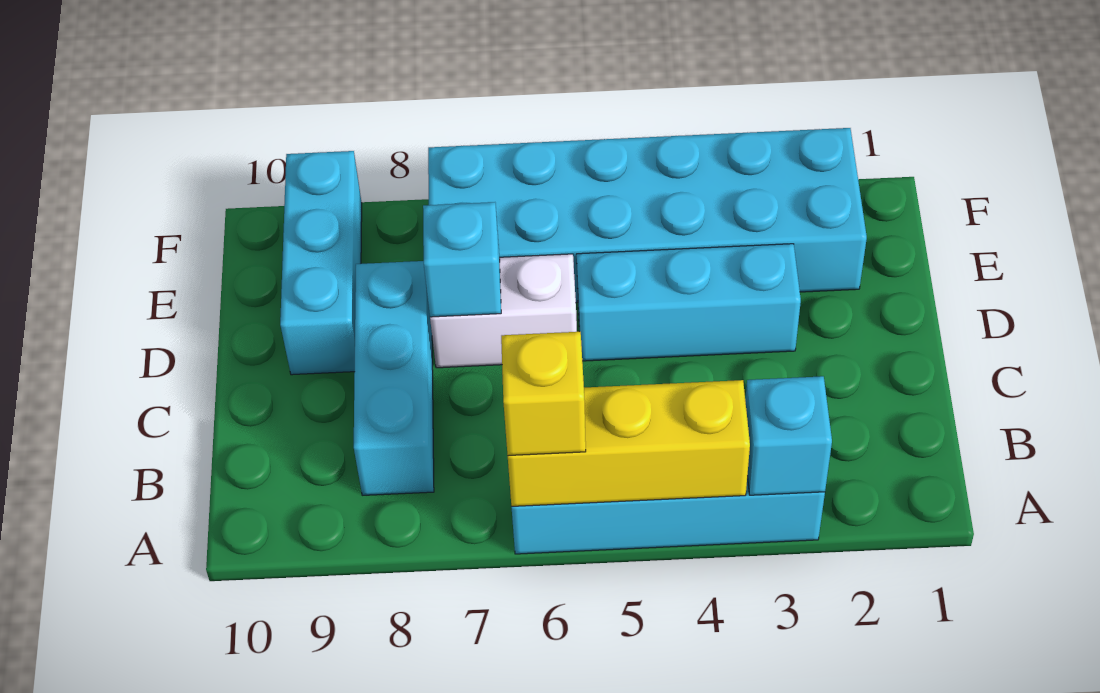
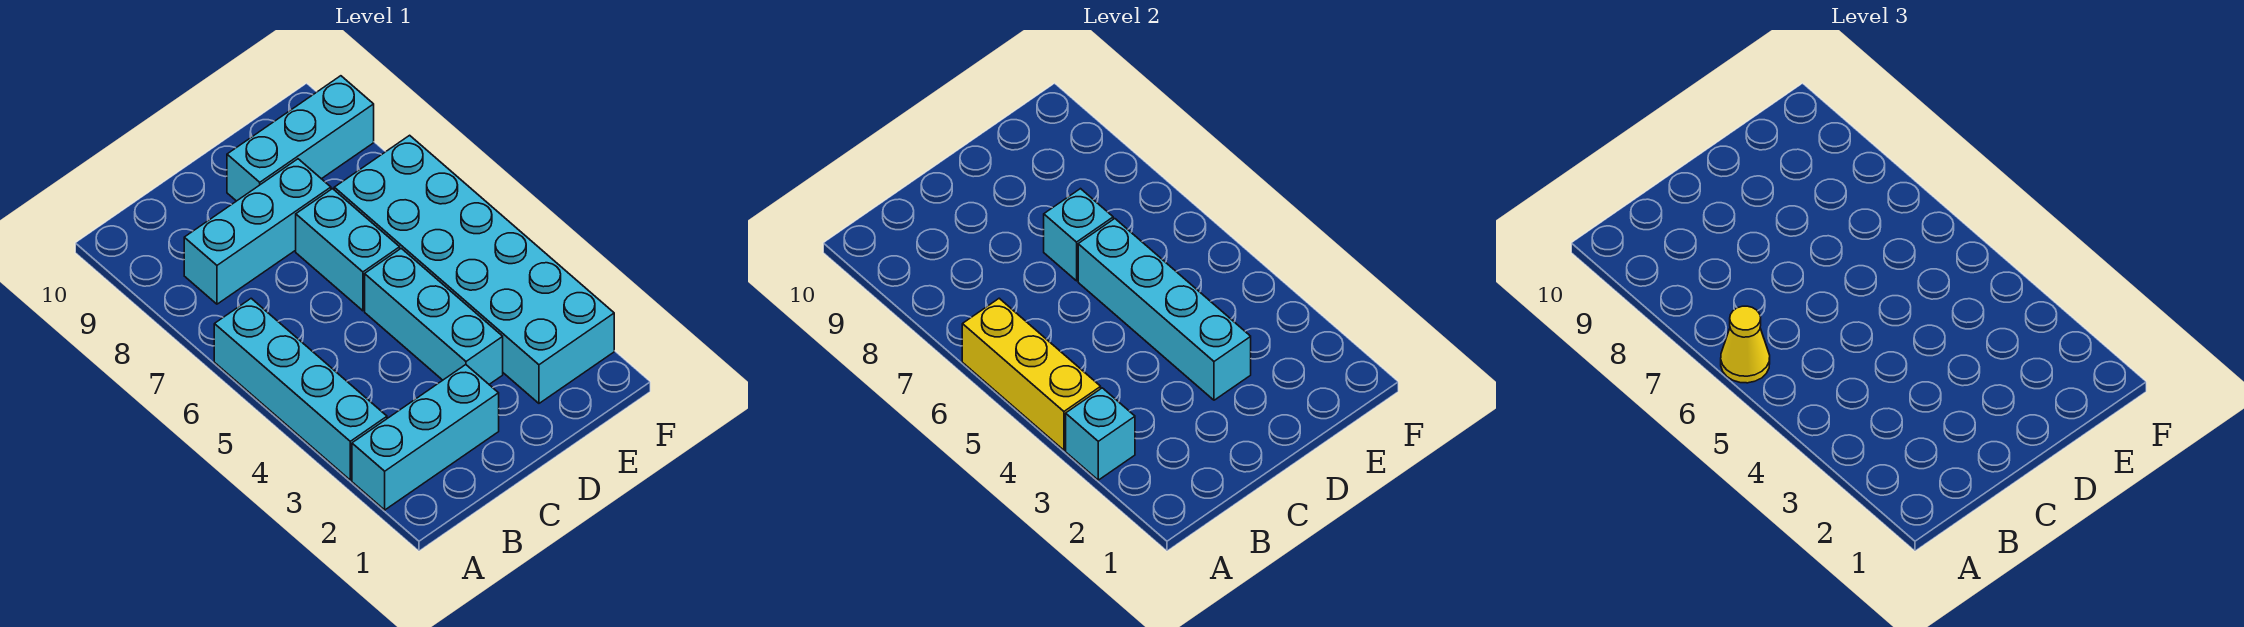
none -> cyan 1x3 brick [352,365,499,510]
yellow 1x1 brick [501,332,586,456] -> yellow 1x1 cone [1721,306,1770,383]
none -> cyan 1x4 brick [1078,219,1251,400]
white 1x2 brick [430,254,577,368] -> cyan 1x2 brick [296,189,400,311]

